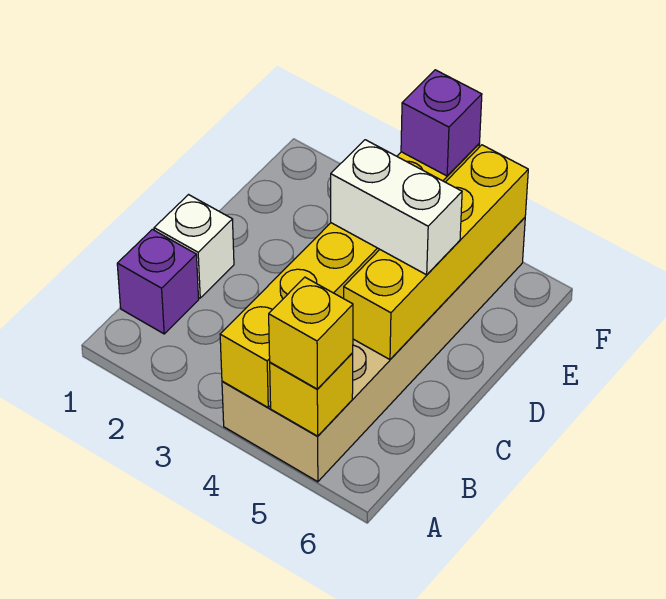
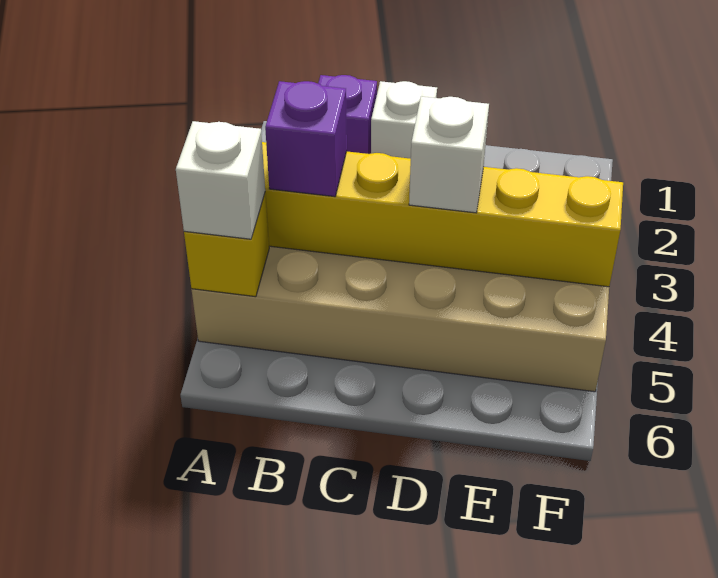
yellow 1x1 brick [269,277,353,389] -> white 1x1 brick [176,121,265,239]
yellow 1x4 brick [344,145,528,360] -> none
white 1x2 brick [331,140,462,275] -> white 1x1 brick [409,96,489,213]
purple 1x1 brick [401,70,482,176] -> purple 1x1 brick moved to [265,81,347,197]

